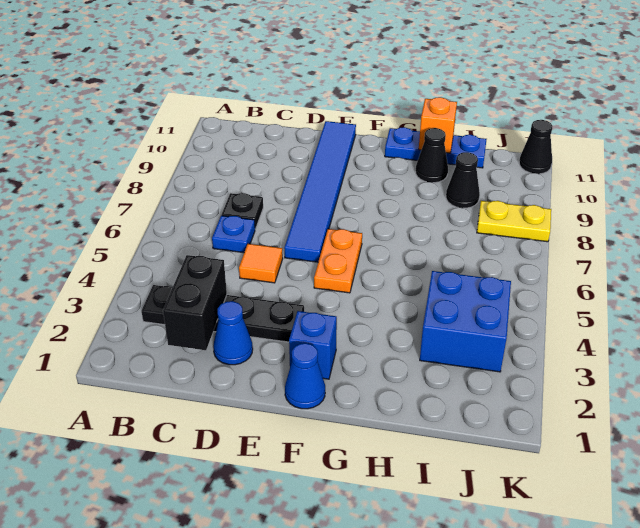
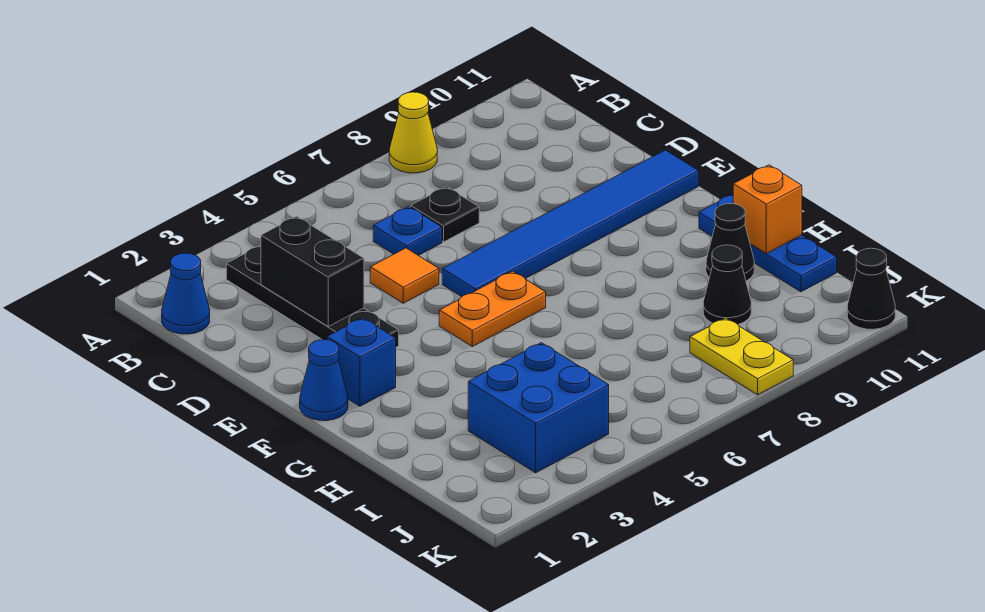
none -> yellow 1x1 cone [389,92,437,173]
black 1x2 brick [163,255,227,350] -> black 1x2 brick turned to [261,216,364,326]
blue 1x1 cone [213,301,253,365] -> blue 1x1 cone moved to [162,253,210,334]

